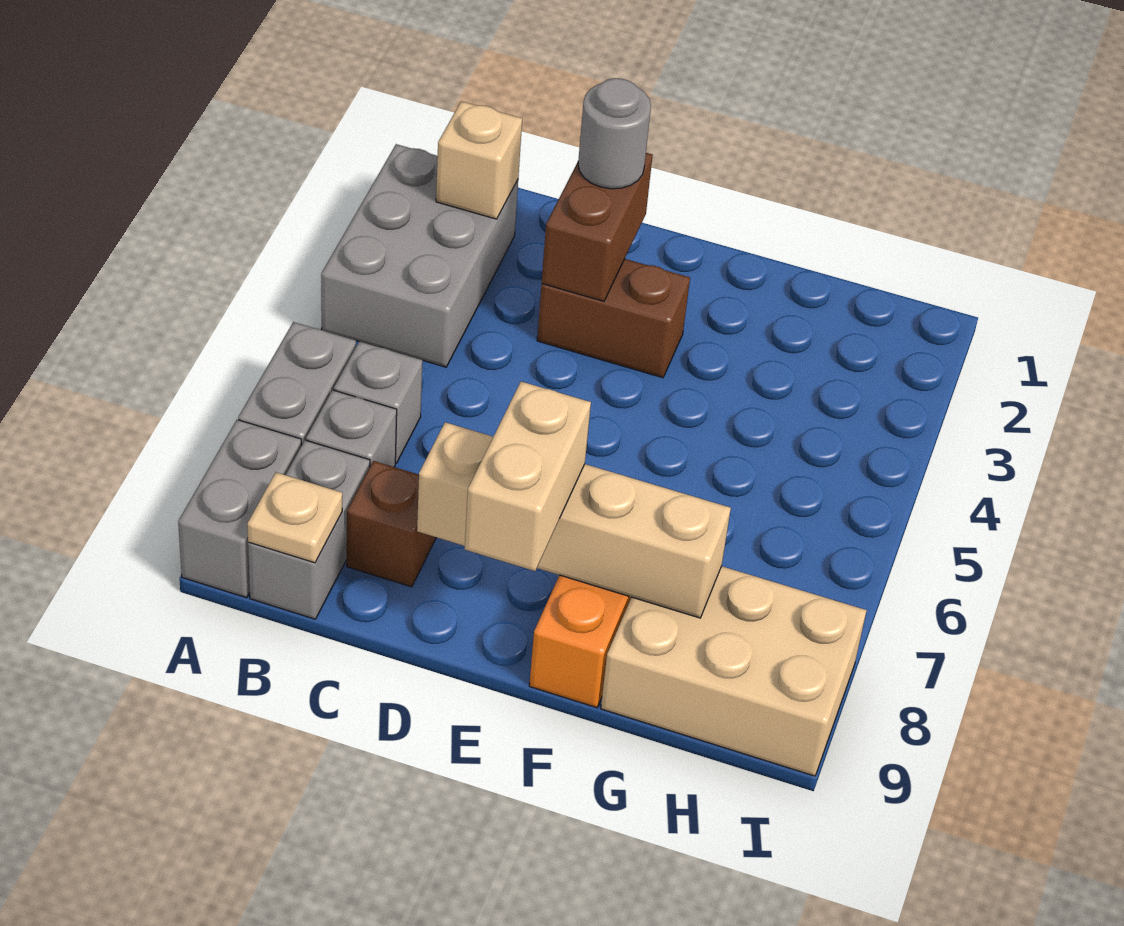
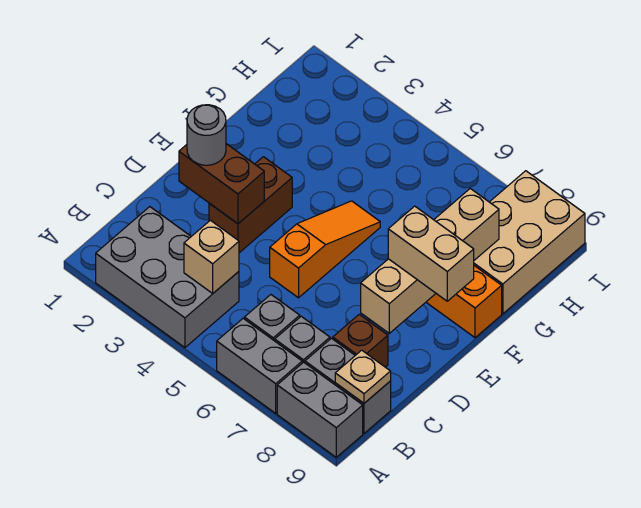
tan 1x1 brick [436,101,522,219] -> tan 1x1 brick moved to [184,220,239,293]
none -> orange 1x3 slope [270,201,380,298]

